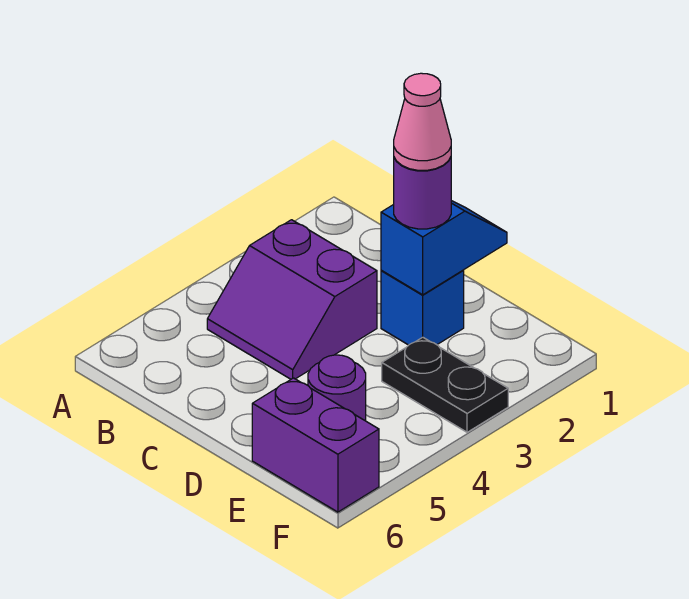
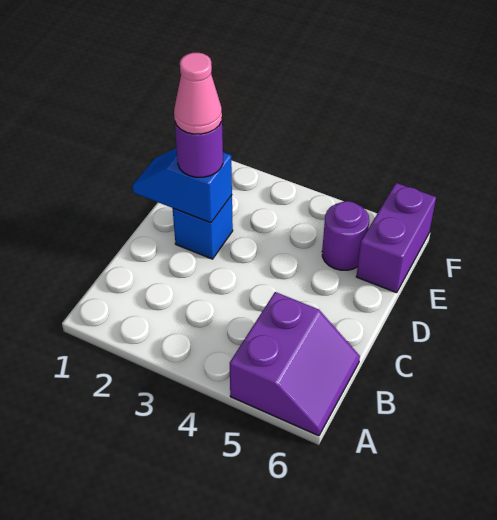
purple 2x2 slope [207,220,377,379] -> purple 2x2 slope moved to [230,292,360,436]
black 1x2 plate [382,337,508,432] -> none

